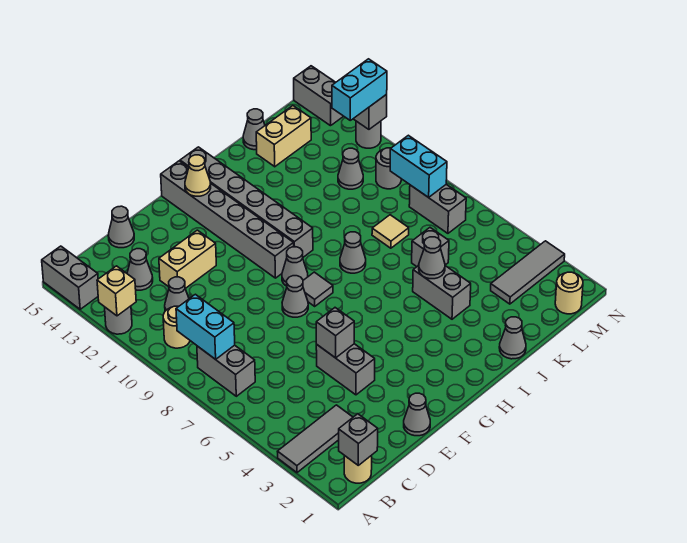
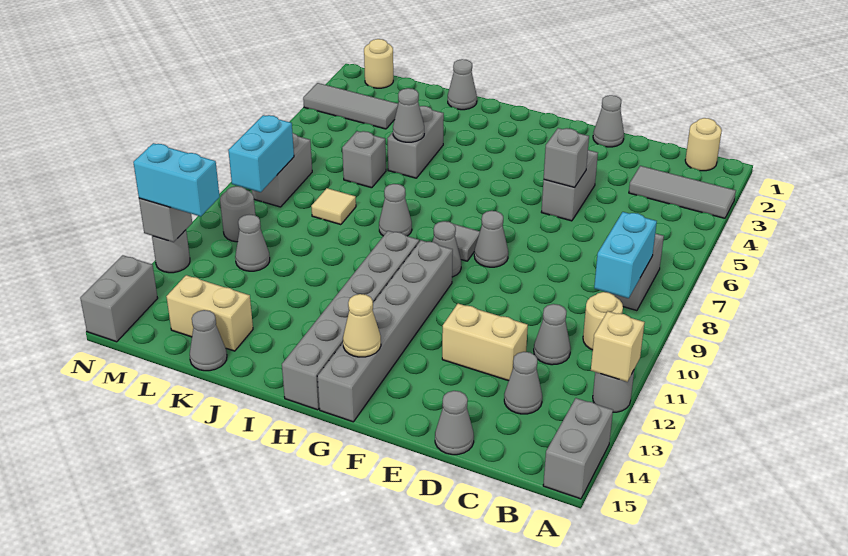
grey 1x1 brick [339,414,378,465] -> none

